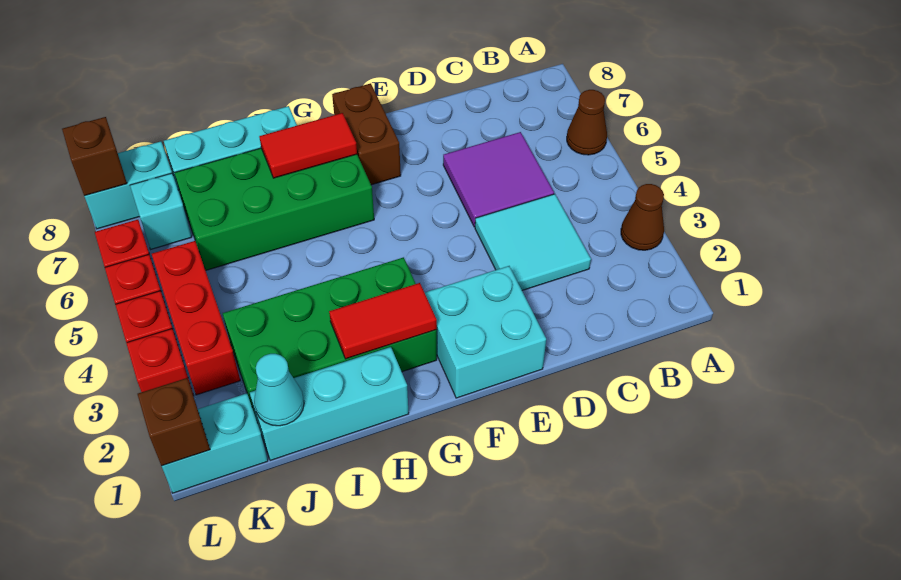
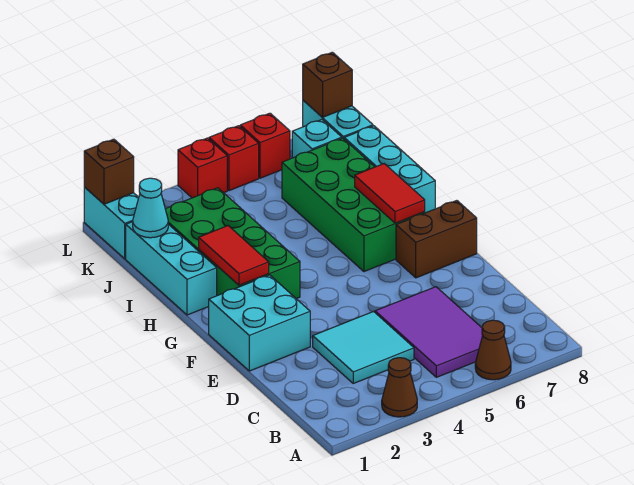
purple 2x2 tile [443,132,554,227] -> purple 2x3 tile [375,287,483,377]
red 1x3 brick [152,241,240,395] -> none
red 1x1 brick [126,329,194,396] -> none

